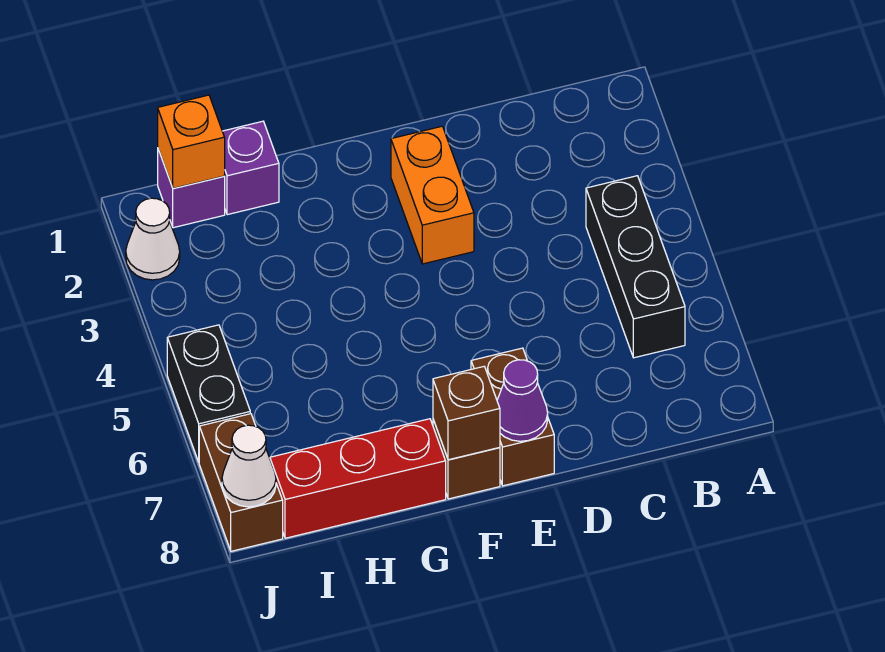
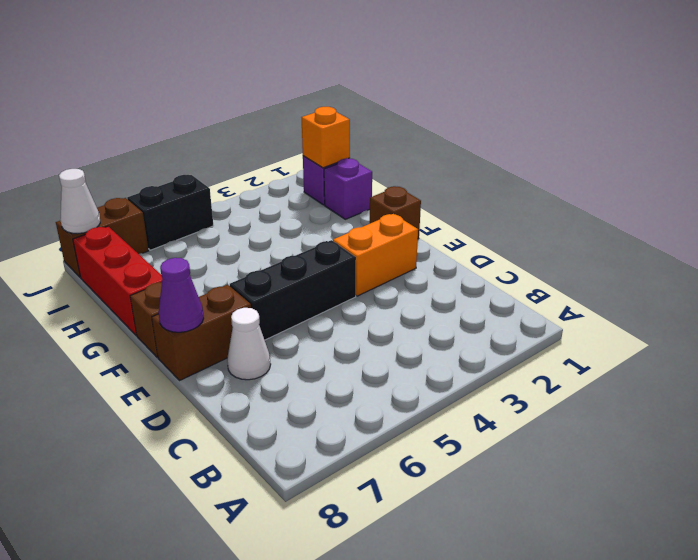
black 1x3 brick [586,176,685,358] -> black 1x3 brick moved to [230,240,356,340]
brown 1x1 brick [433,367,500,460] -> brown 1x1 brick moved to [370,186,421,239]
white 1x1 cone [126,198,180,280] -> white 1x1 cone moved to [227,308,271,380]

